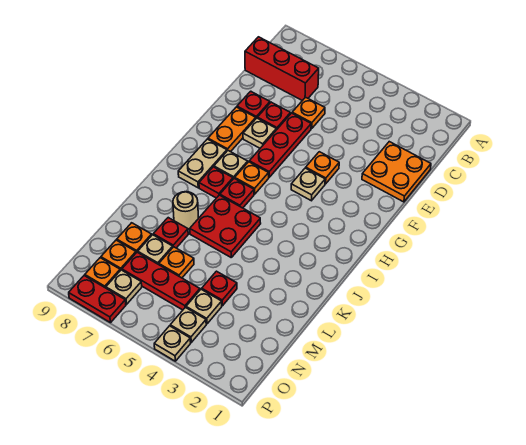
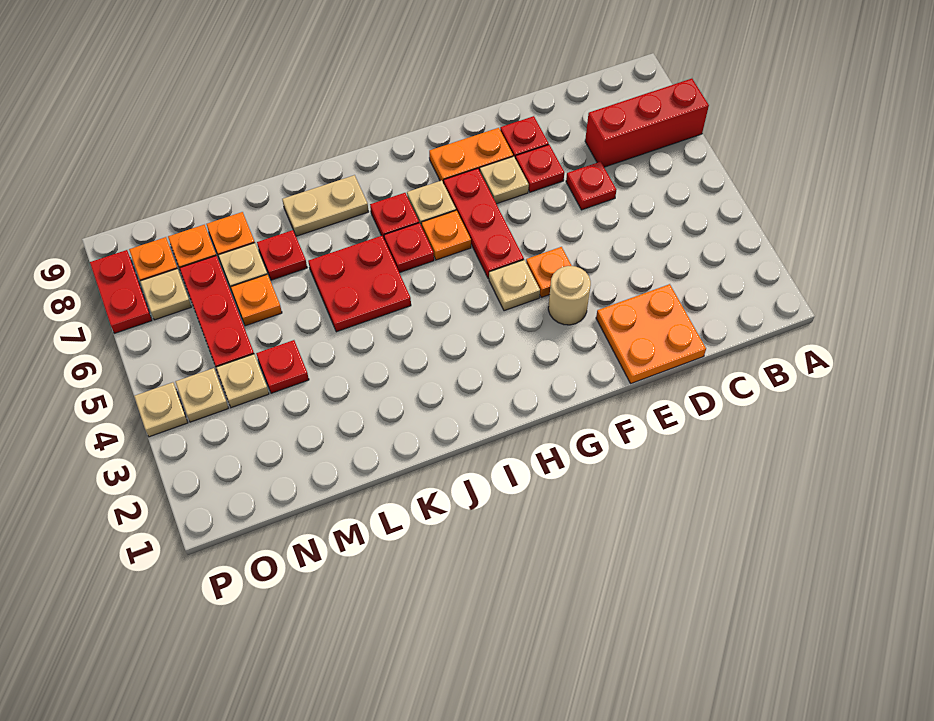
red 1x3 brick [245,37,319,101] -> red 1x3 brick turned to [585,79,709,167]
orange 1x1 plate [292,97,325,129] -> red 1x1 plate [566,162,616,210]
red 1x3 plate [249,113,311,177] -> red 1x3 plate turned to [444,168,524,279]
tan 1x2 plate [178,139,227,188] -> tan 1x2 plate moved to [282,175,369,236]
tan 1x1 round brick [173,192,198,230] -> tan 1x1 round brick moved to [548,266,591,325]

